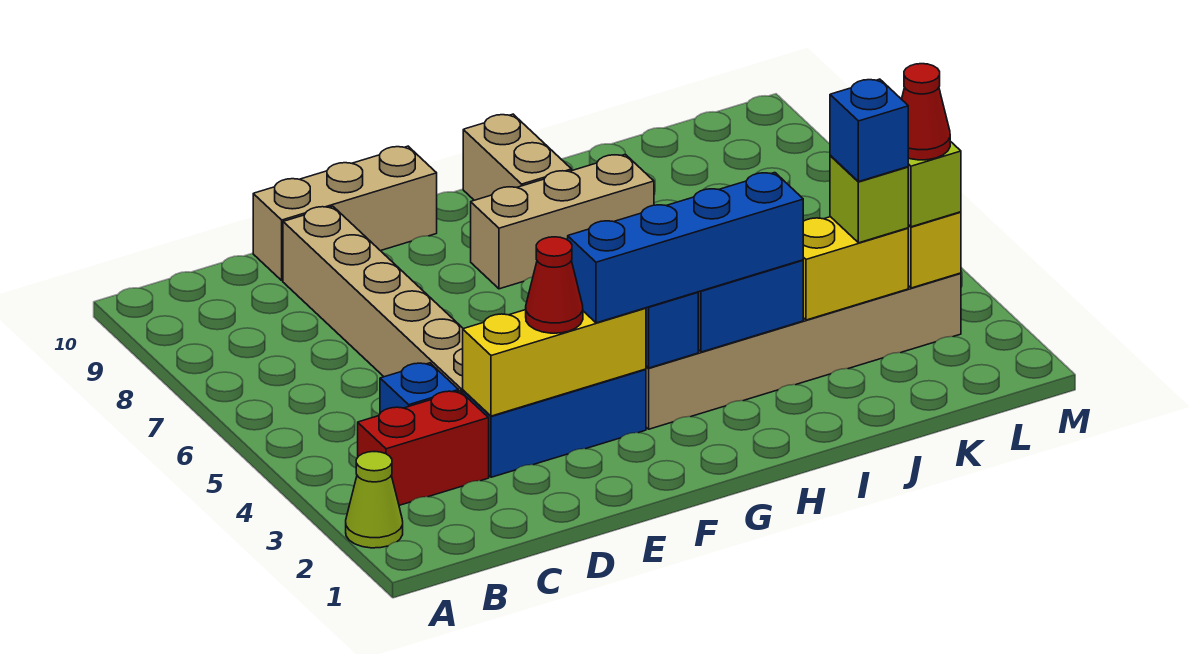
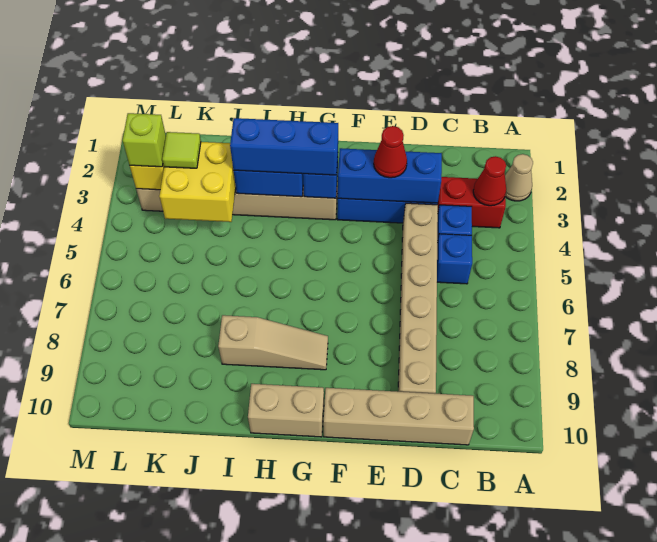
lime 1x1 cone [346,452,403,548] -> tan 1x1 cone [505,154,533,201]
yellow 1x3 brick [463,308,646,416] -> blue 1x3 brick [338,148,442,203]
tan 1x3 brick [253,146,437,281] -> tan 1x4 brick [323,388,474,445]
blue 1x4 brick [568,173,803,323] -> blue 1x3 brick [230,118,338,175]
tan 1x3 brick [471,154,654,289] -> tan 1x3 slope [218,315,328,370]
tan 1x2 brick [463,114,572,200] -> tan 1x2 brick turned to [248,384,324,437]
yellow 1x2 brick [803,217,908,320] -> yellow 2x2 brick [159,142,236,222]
lime 1x1 brick [830,155,908,243] -> lime 1x1 tile [162,132,201,168]
blue 1x1 brick [830,79,908,182] -> blue 1x1 brick moved to [437,234,472,284]
red 1x1 cone [902,64,950,160] -> red 1x1 cone moved to [473,156,506,206]

